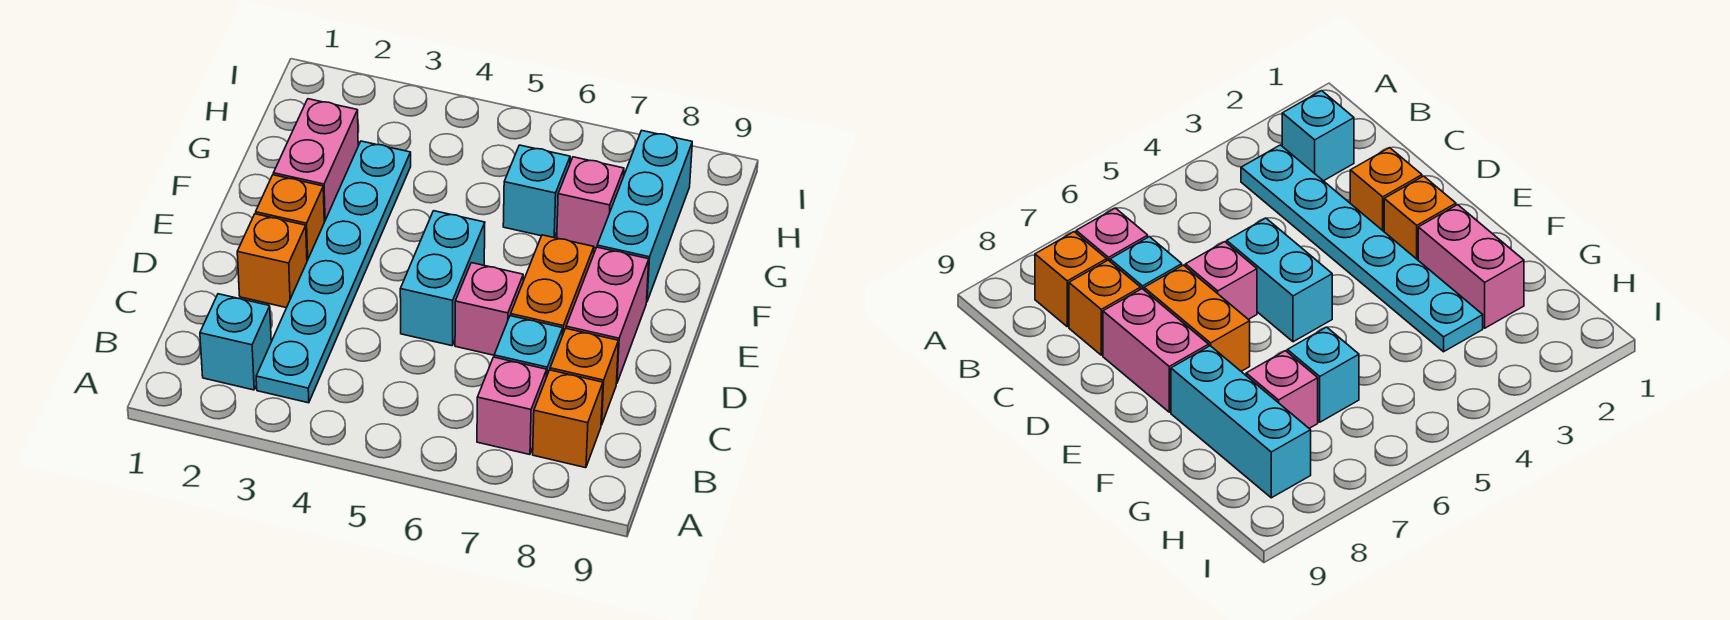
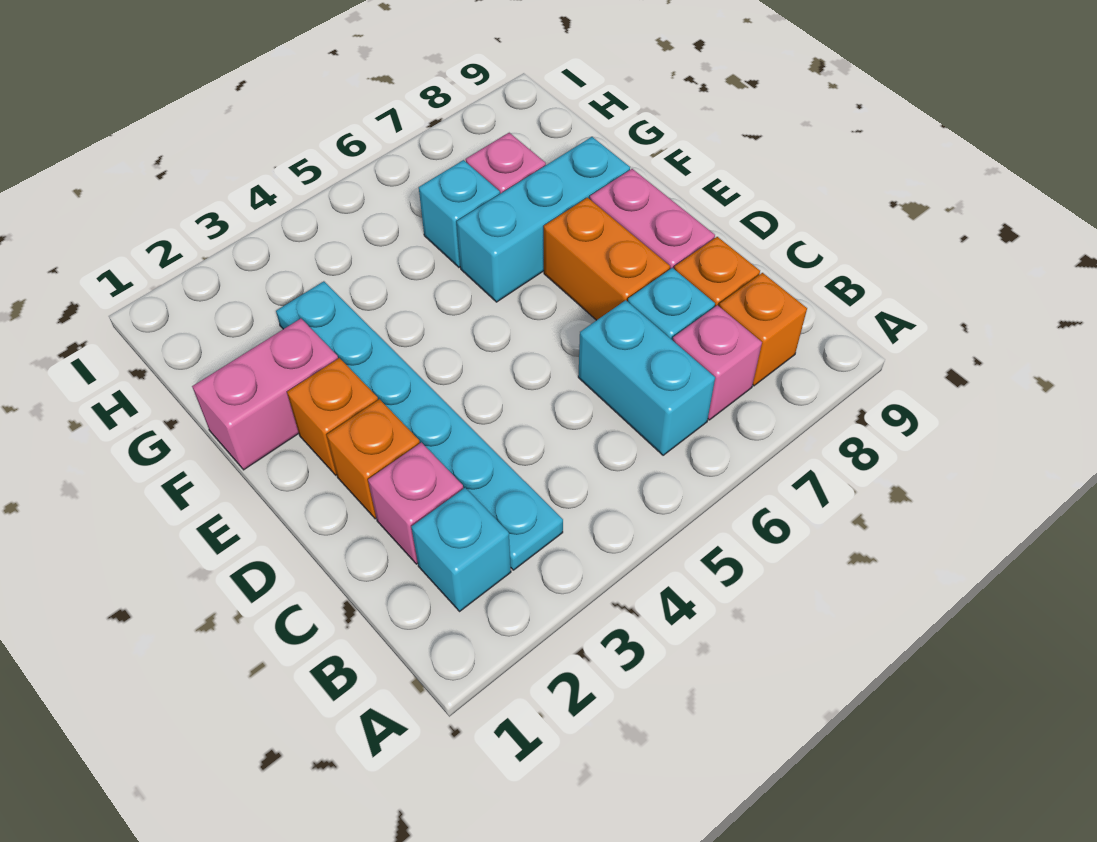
cyan 1x2 brick [400,211,485,346] -> cyan 1x2 brick moved to [578,300,715,455]
pink 1x1 brick [455,263,523,355] -> pink 1x1 brick moved to [368,442,463,564]
pink 1x2 brick [273,99,358,222] -> pink 1x2 brick turned to [192,319,338,470]
cyan 1x3 brick [597,131,692,301] -> cyan 1x3 brick turned to [457,137,630,302]

